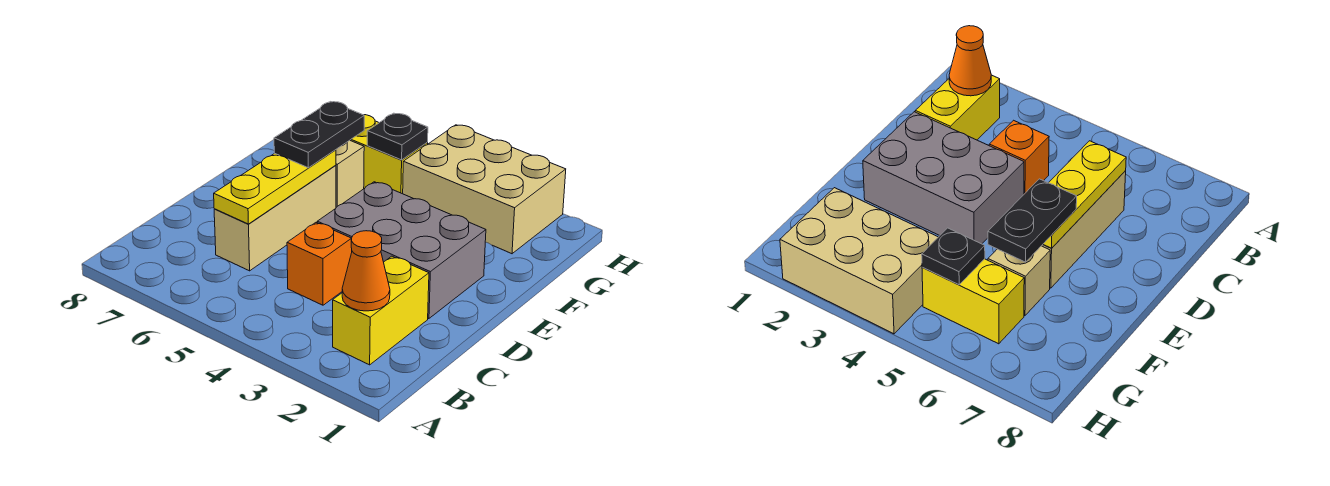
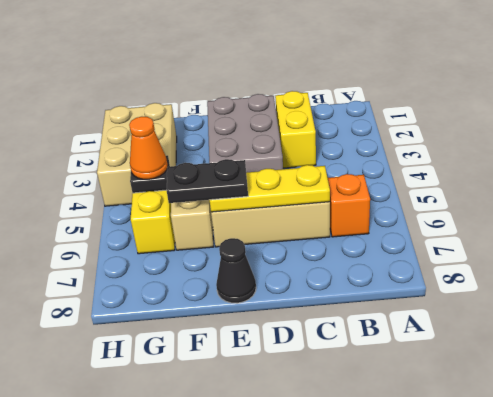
yellow 1x2 brick [333,256,429,365] -> yellow 1x2 brick turned to [275,91,316,168]
orange 1x1 cone [342,231,390,311] -> orange 1x1 cone moved to [129,117,168,179]
orange 1x1 brick [287,223,352,305] -> orange 1x1 brick moved to [328,174,370,237]
none -> black 1x1 cone [216,238,256,303]

